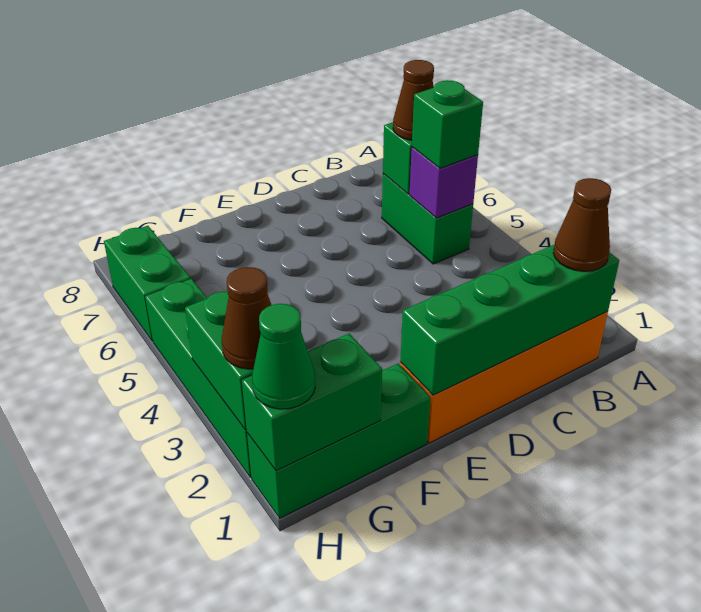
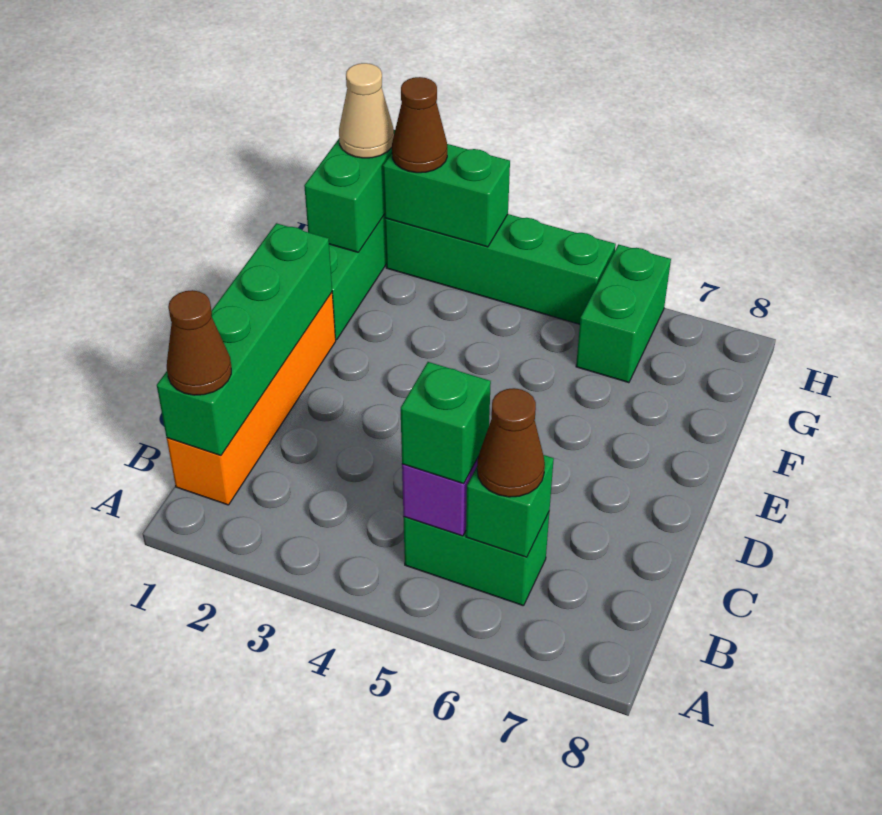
green 1x1 cone [252,304,315,409] -> tan 1x1 cone [339,63,394,158]
green 1x2 brick [104,226,190,341] -> green 1x2 brick turned to [576,244,671,383]

